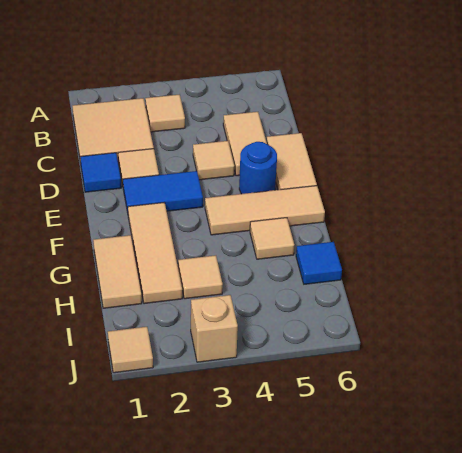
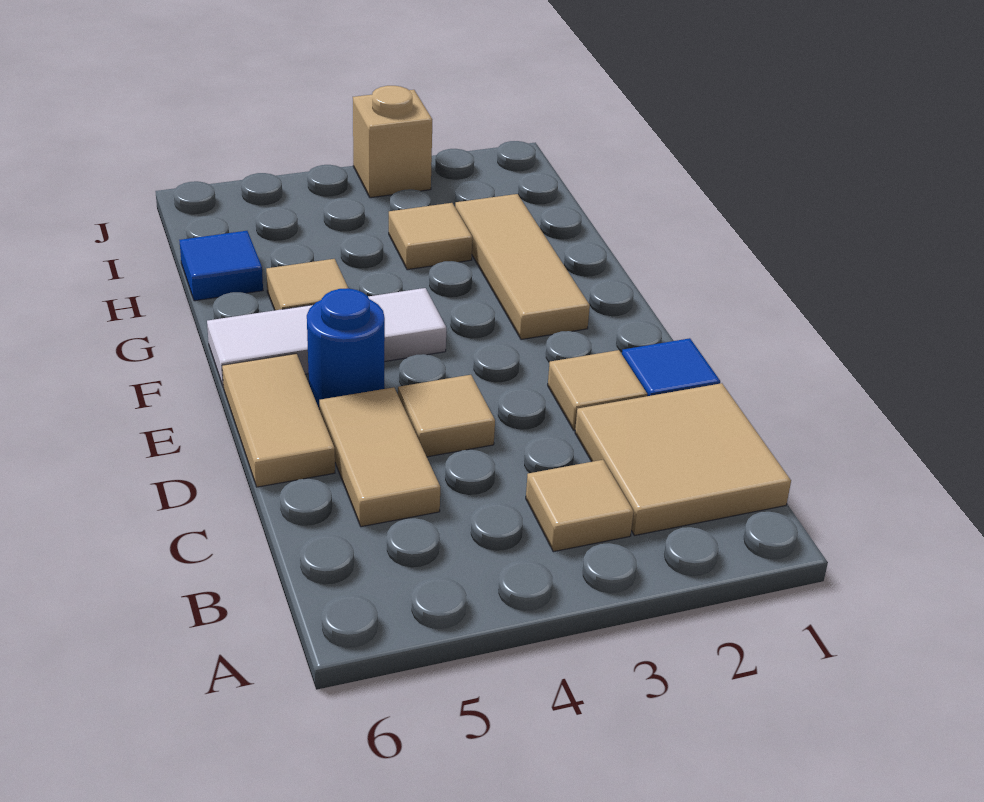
blue 1x2 tile [123,171,203,213] -> none
tan 1x3 tile [205,186,325,235] -> white 1x3 tile [207,288,446,388]
tan 1x2 tile [93,235,142,308] -> none
tan 1x1 tile [108,327,153,373] -> none

